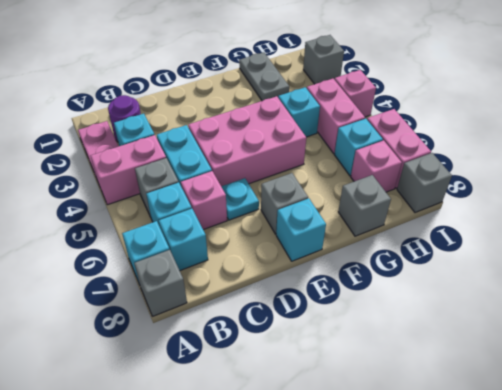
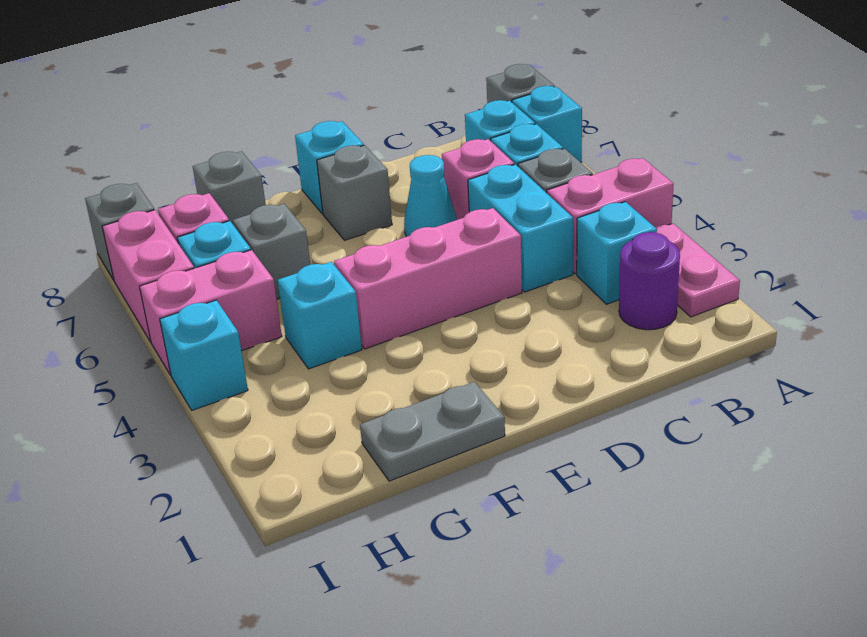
pink 2x3 brick [188,96,306,186] -> pink 1x3 brick [334,208,522,349]
cyan 1x1 plate [221,178,259,220] -> cyan 1x1 cone [404,155,457,237]
grey 1x2 plate [239,52,289,101] -> grey 1x2 plate turned to [360,382,505,481]
pink 1x2 brick [307,79,365,154] -> pink 1x2 brick turned to [139,250,282,375]
grey 1x1 brick [303,35,344,84] -> grey 1x1 brick moved to [233,204,310,299]
pink 1x1 brick [334,70,376,117] -> cyan 1x1 brick [160,300,248,410]

